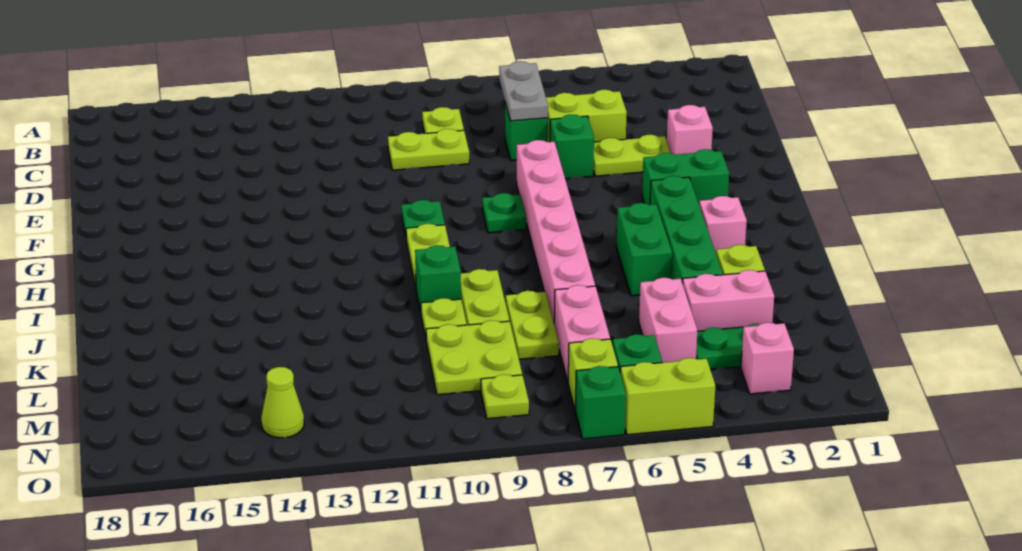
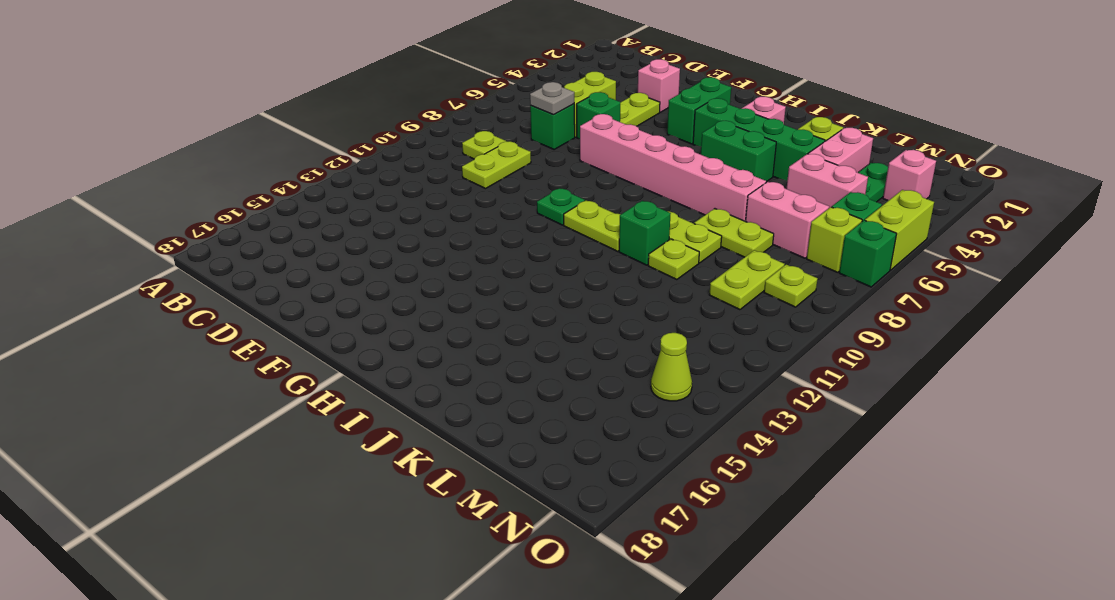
grey 1x2 plate [499,61,548,121] -> grey 1x1 plate [530,82,574,115]
green 1x1 plate [482,193,526,233] -> none
lime 2x2 plate [426,320,522,395] -> lime 1x2 plate [709,250,784,310]

